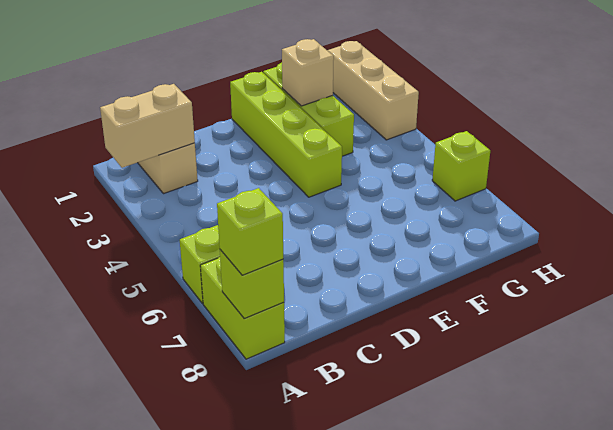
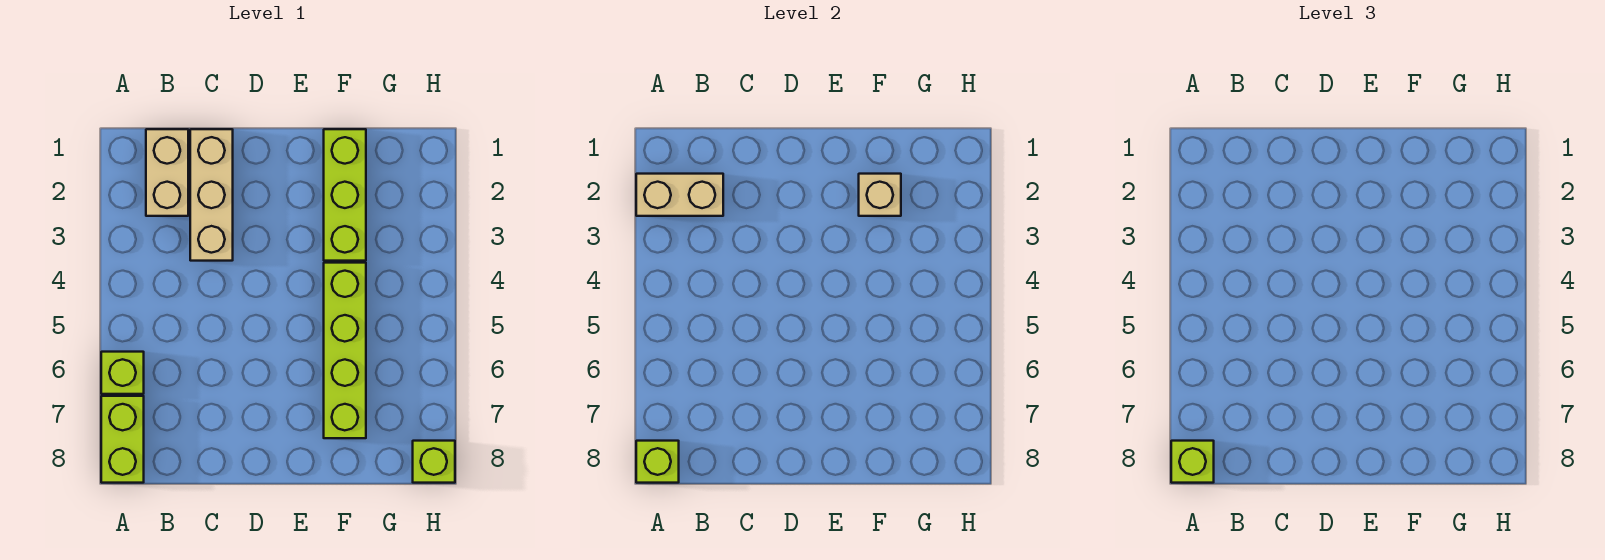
lime 1x4 brick [230,72,342,197] -> lime 1x4 brick moved to [324,263,366,438]
tan 1x3 brick [327,41,419,140] -> tan 1x3 brick moved to [190,129,233,261]
lime 1x1 brick [432,131,490,201] -> lime 1x1 brick moved to [413,441,455,483]

